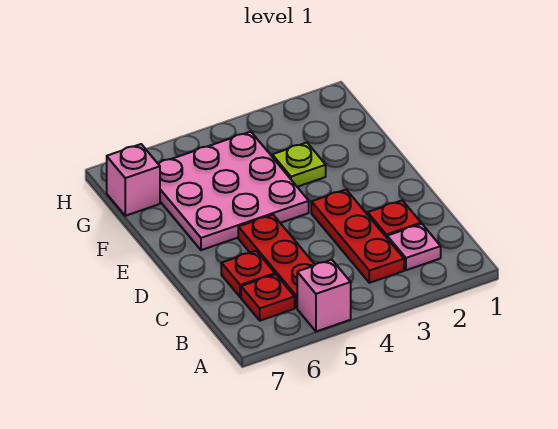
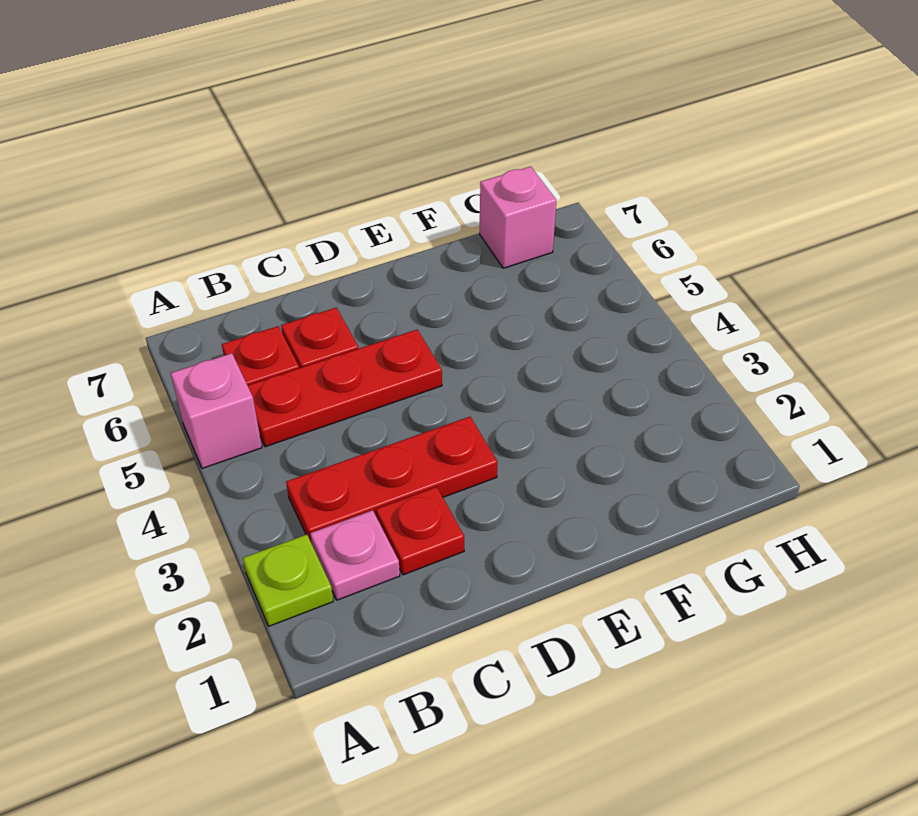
pink 3x3 plate [158,132,309,250] -> none
lime 1x1 plate [272,143,326,187] -> lime 1x1 plate moved to [243,534,333,626]

